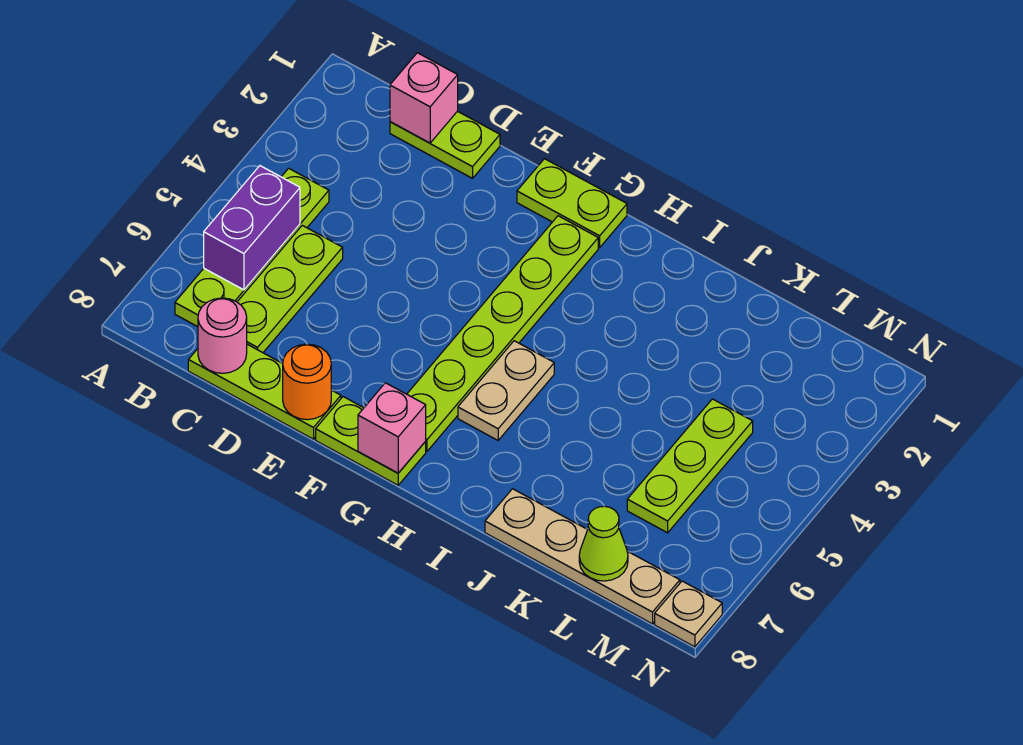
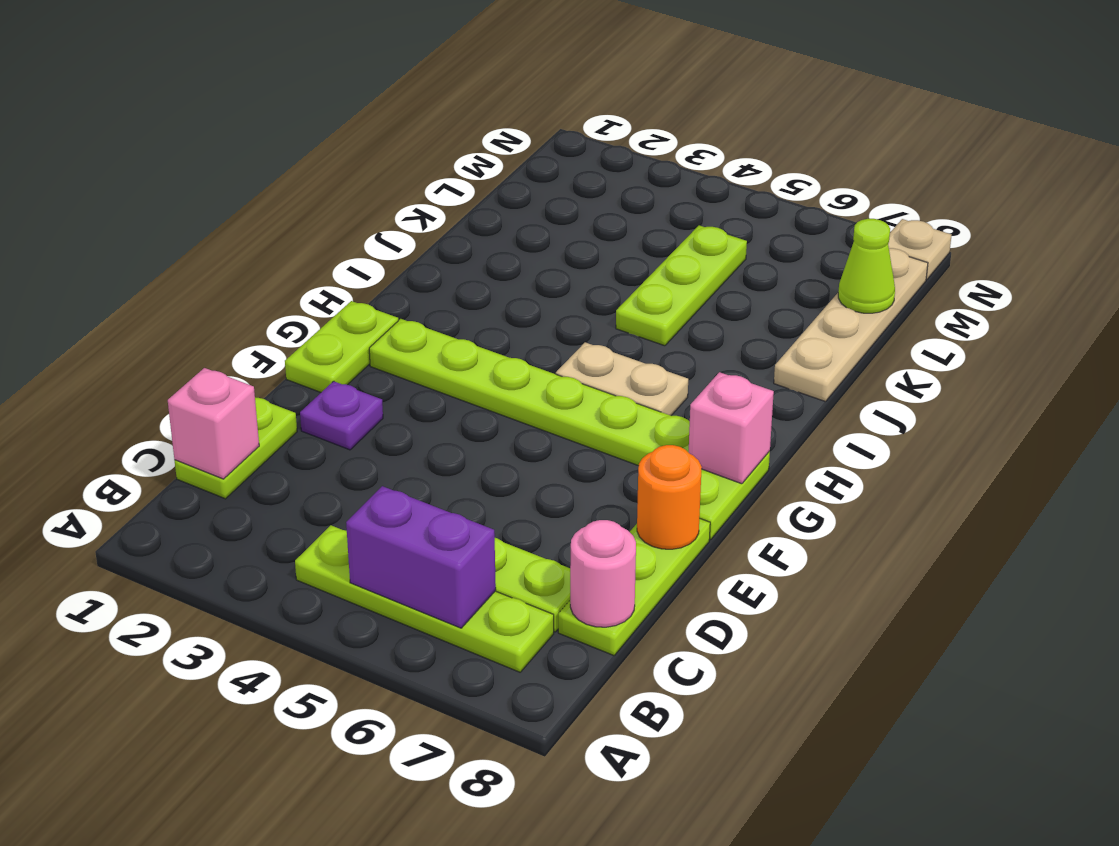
none -> purple 1x1 plate [300,381,383,450]
lime 1x3 plate [627,399,753,533] -> lime 1x3 plate turned to [616,225,747,346]

